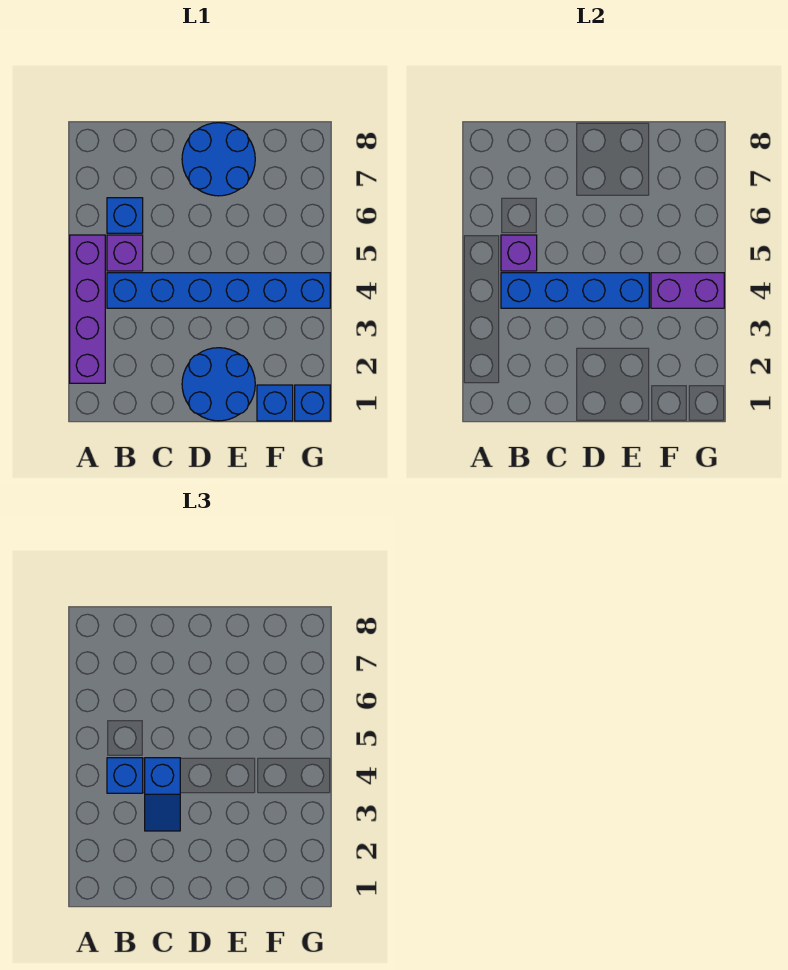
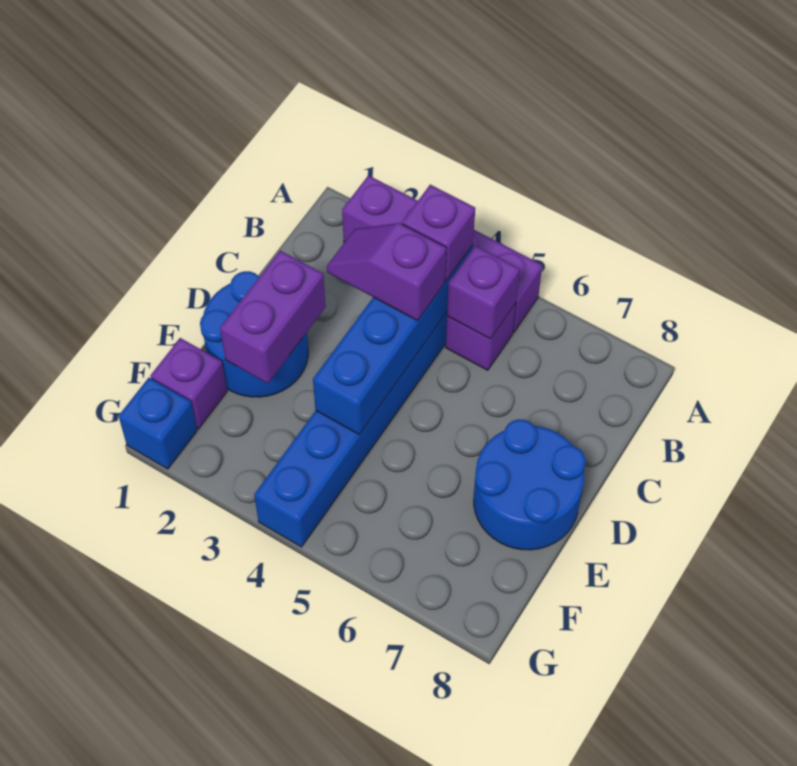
blue 1x1 brick [107,758,143,793] -> purple 1x1 brick [402,185,475,281]
blue 1x1 brick [107,198,143,233] -> none
blue 1x2 slope [145,758,180,831] -> purple 1x2 slope [327,223,446,321]
blue 1x1 brick [257,385,293,421] -> purple 1x1 brick [150,338,227,429]
purple 1x2 brick [651,273,724,308] -> purple 1x2 brick moved to [220,250,326,384]

